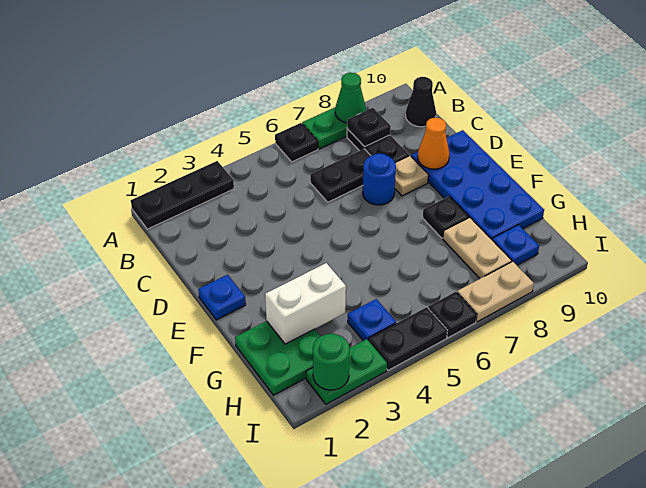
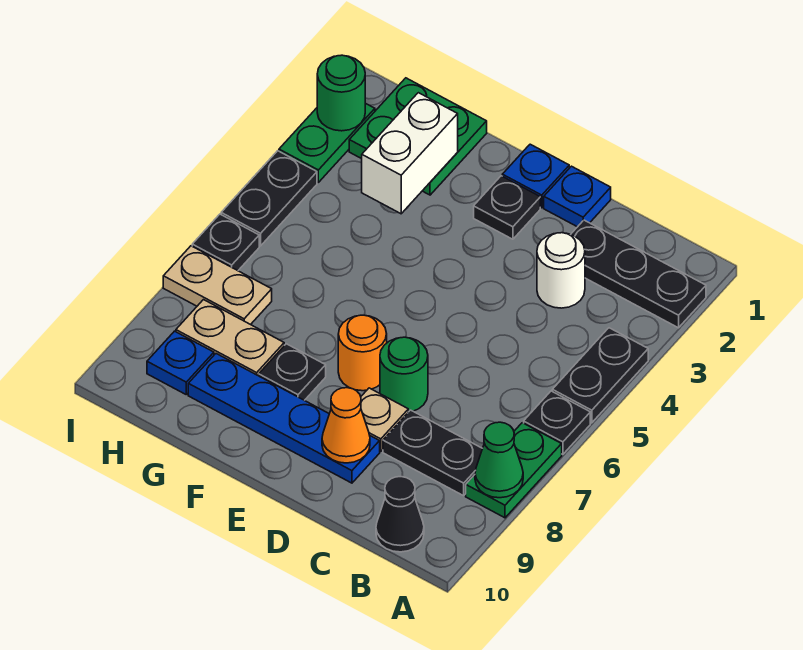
black 1x3 plate [131,161,234,229] -> black 1x3 plate turned to [571,220,706,328]
black 1x1 plate [347,108,391,147] -> black 1x1 plate moved to [474,176,540,239]
none -> white 1x1 round brick [537,233,585,308]
black 1x2 plate [310,149,371,202] -> black 1x2 plate moved to [552,328,648,423]
blue 1x1 round brick [363,153,396,205] -> green 1x1 round brick [380,337,428,412]
blue 2x4 plate [411,130,544,239] -> blue 1x4 plate [188,354,380,483]
none -> orange 1x1 round brick [338,315,387,391]
blue 1x1 plate [348,299,396,341] -> blue 1x1 plate moved to [544,166,611,227]
tan 1x2 plate [457,261,534,322] -> tan 1x2 plate turned to [163,246,272,325]

